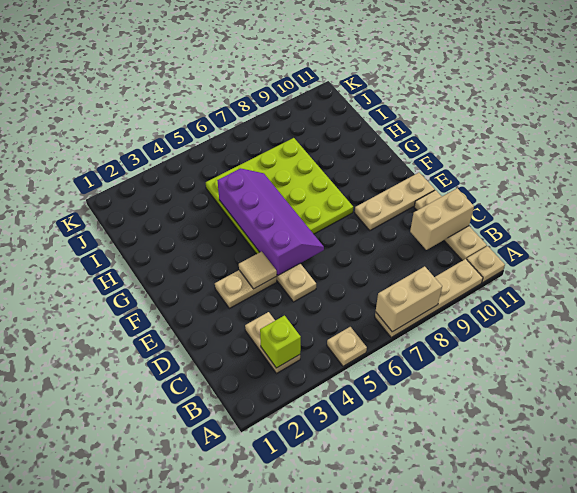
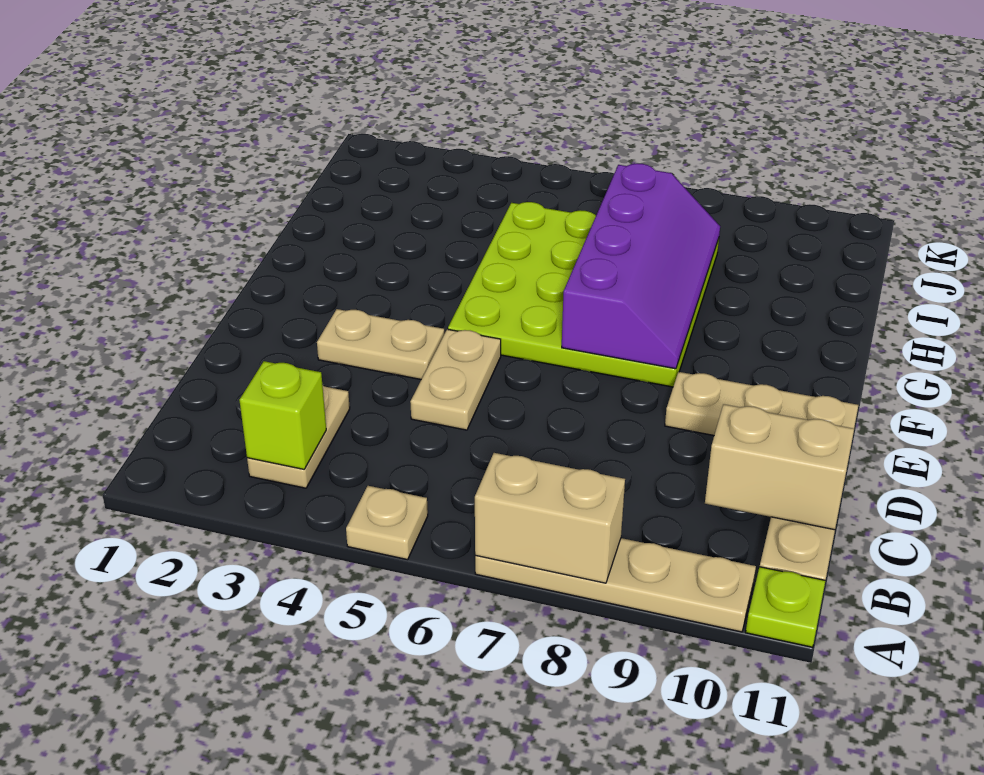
tan 1x1 plate [467,246,505,283] -> lime 1x1 plate [746,567,825,647]
tan 1x1 tile [239,251,277,289] -> none
purple 2x4 slope [217,168,324,275] -> purple 2x4 slope moved to [562,163,720,369]

